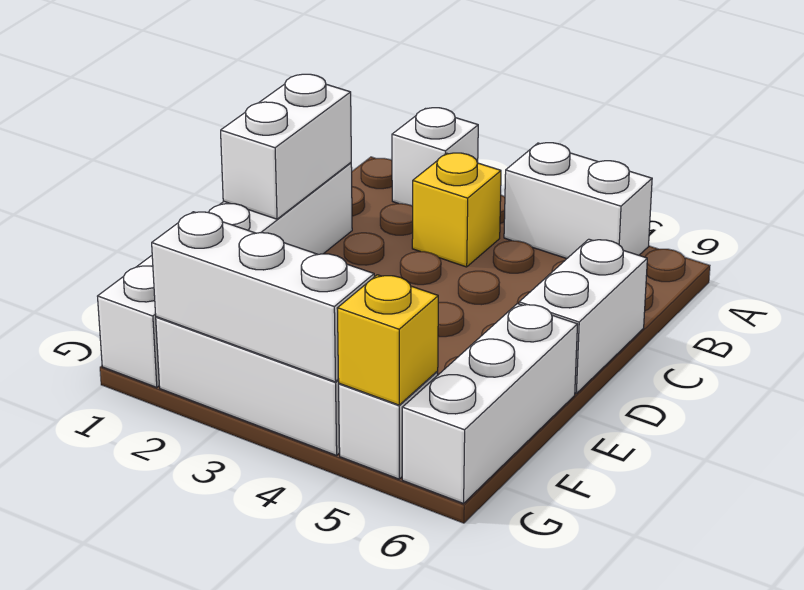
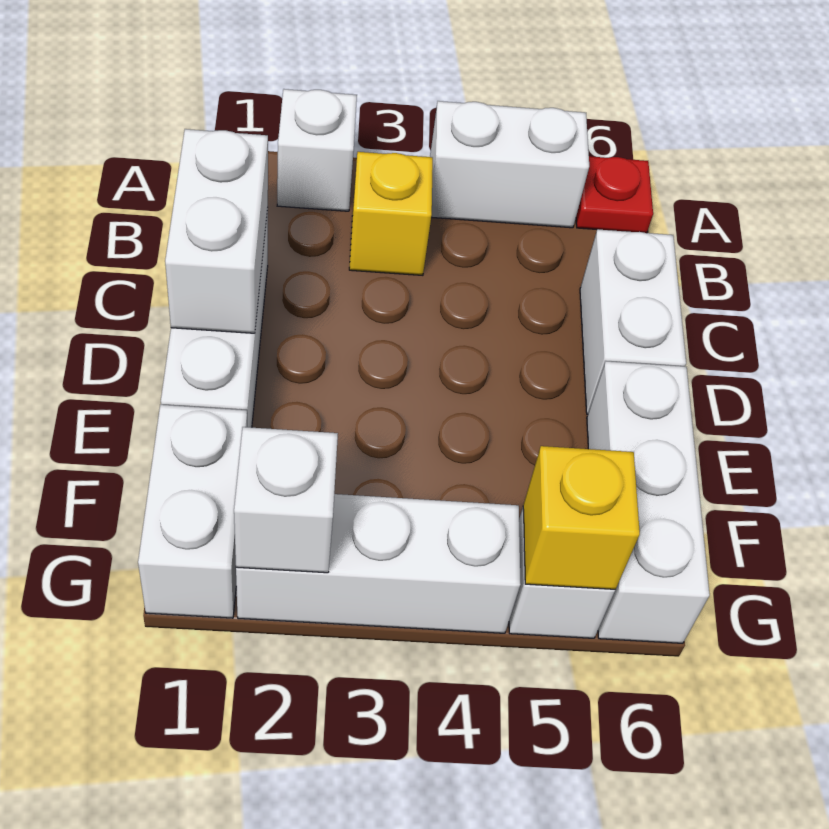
none -> red 1x1 plate [576,156,653,233]
white 1x3 brick [152,212,374,382] -> white 1x1 brick [234,427,338,573]

